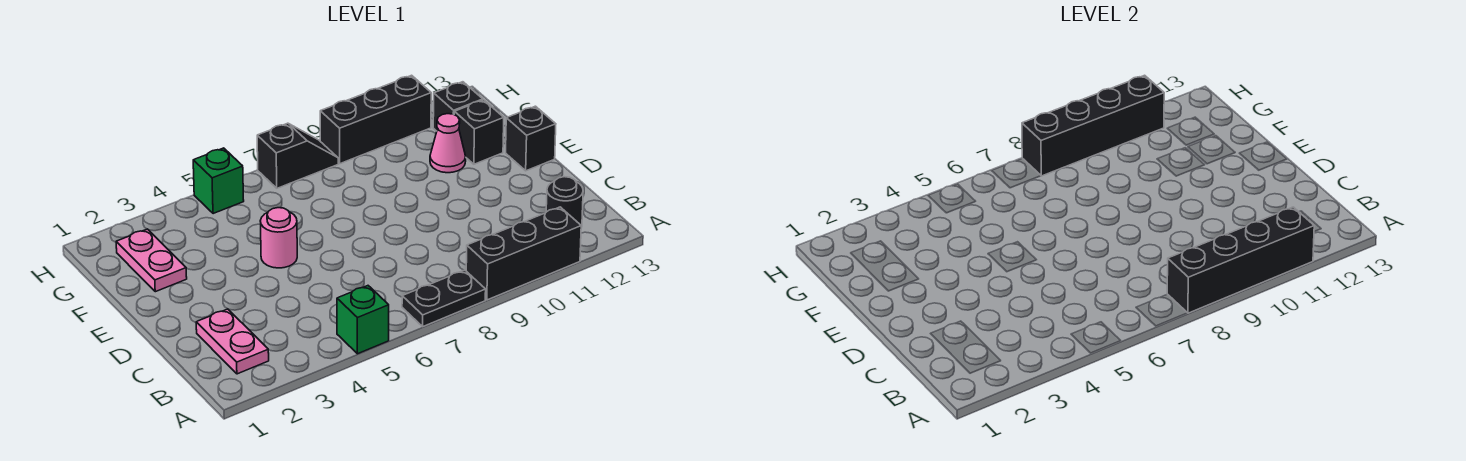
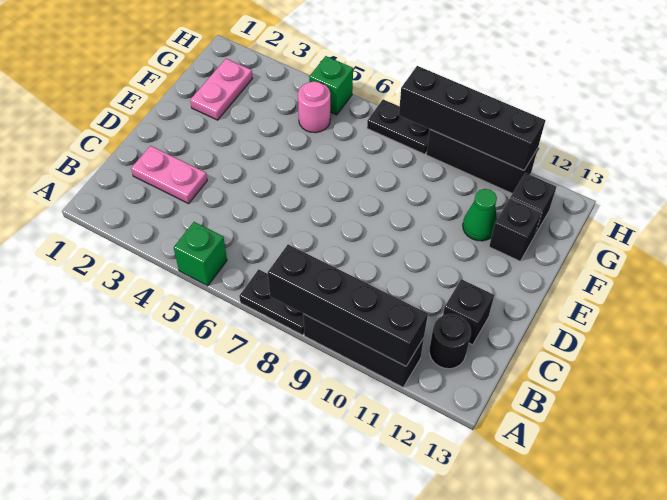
pink 1x2 plate [196,309,269,374] -> pink 1x2 plate turned to [131,146,207,204]
pink 1x1 round brick [260,208,297,268] -> pink 1x1 round brick moved to [298,81,330,133]
black 1x1 brick [506,106,556,171] -> black 1x1 brick moved to [443,279,494,345]
pink 1x1 cone [430,114,466,173] -> green 1x1 cone [463,189,497,241]
black 1x2 slope [257,123,338,188] -> black 1x2 plate [367,99,430,154]

